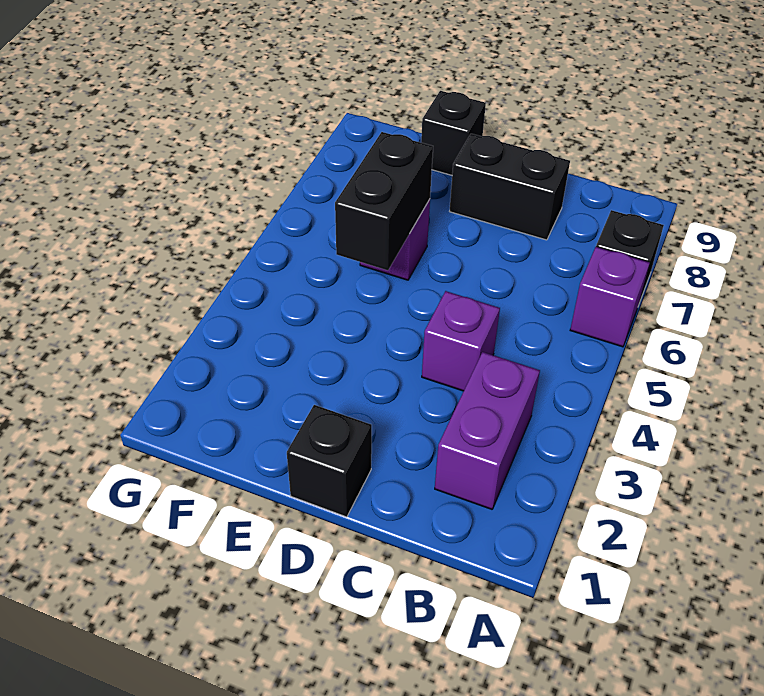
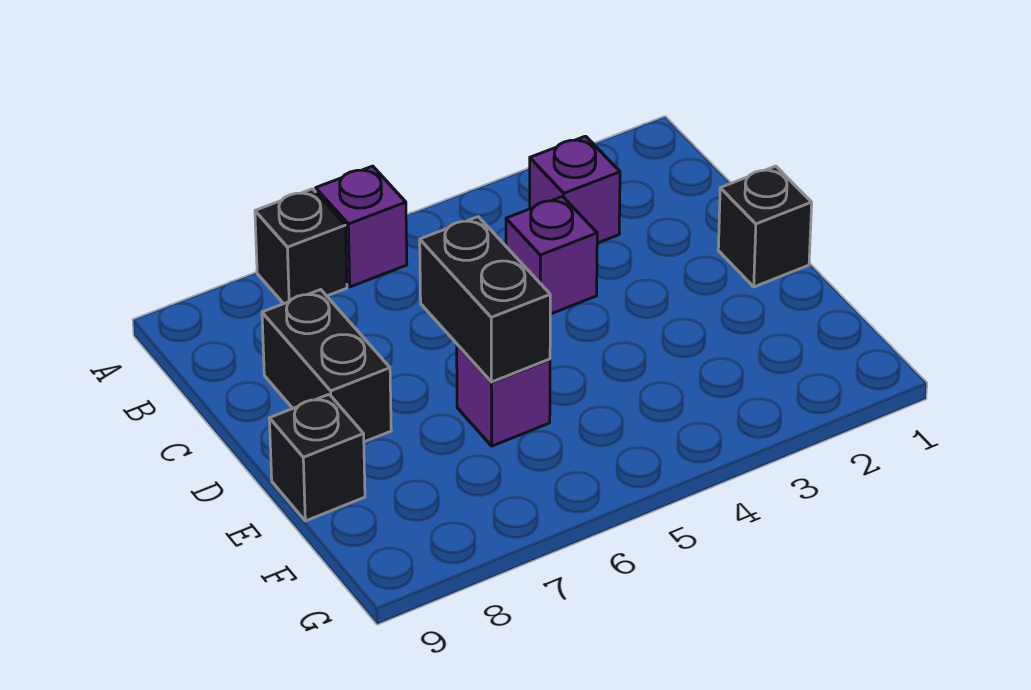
purple 1x2 brick [435,352,540,509] -> purple 1x1 brick [530,136,620,243]
black 1x2 brick [335,132,433,270] -> black 1x2 brick turned to [420,217,550,382]

